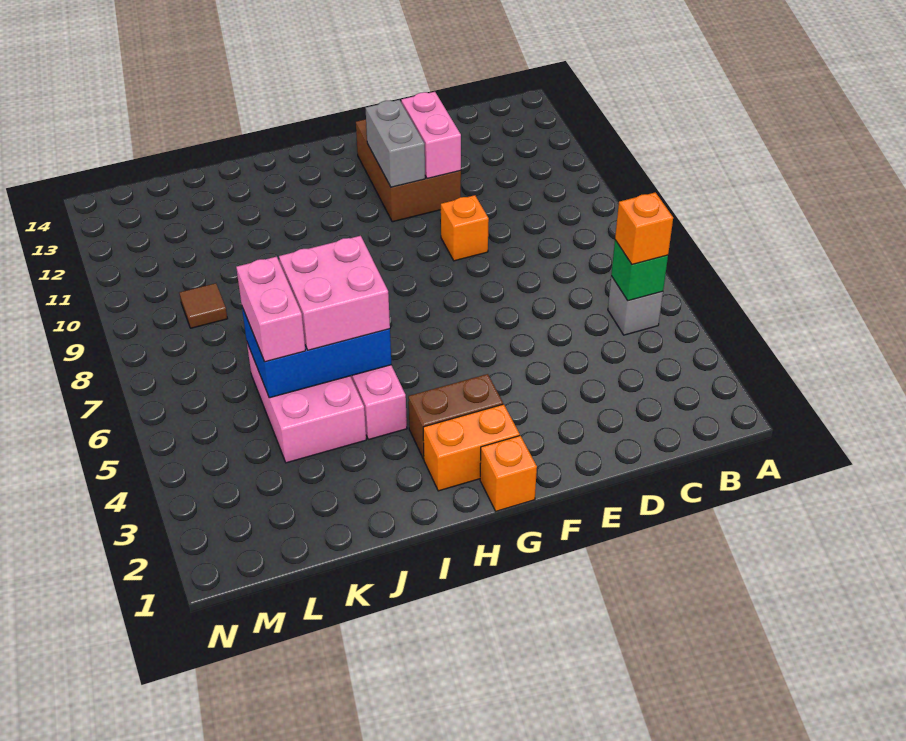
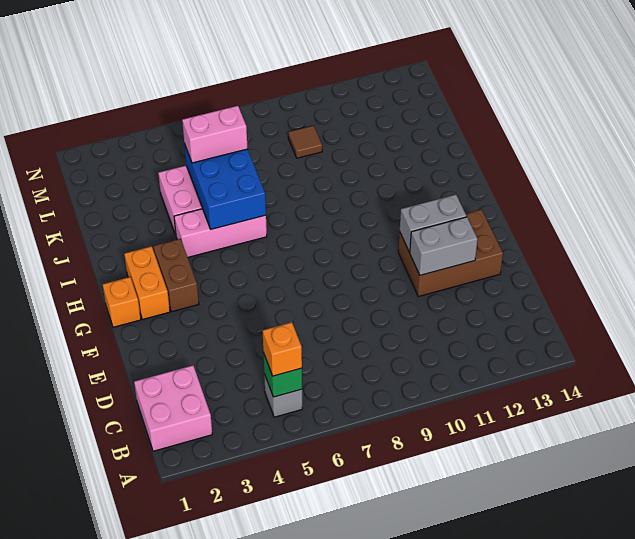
orange 1x1 brick [441,195,489,261] -> none
pink 1x2 brick [401,92,461,179] -> grey 1x2 brick [410,217,478,275]
pink 2x2 brick [279,236,390,350] -> pink 2x2 brick moved to [134,365,212,451]

